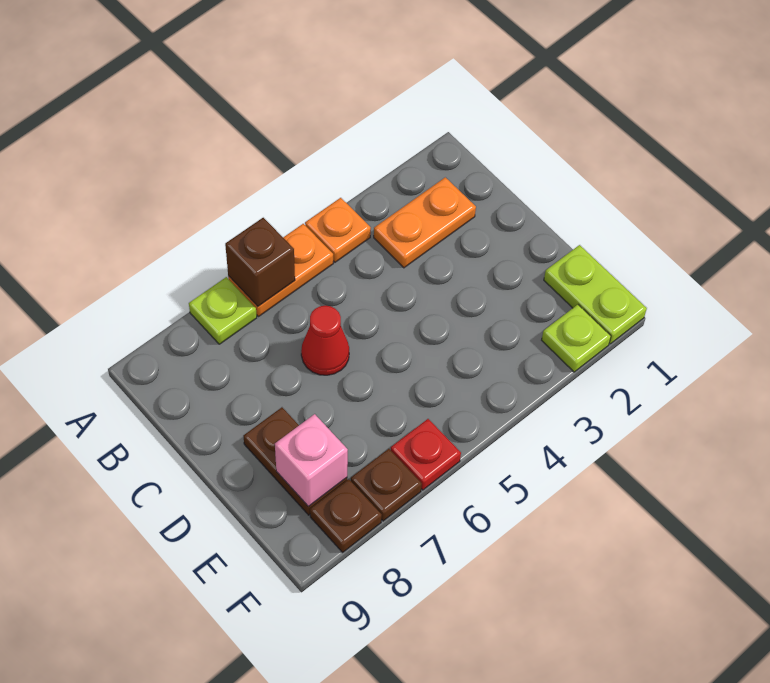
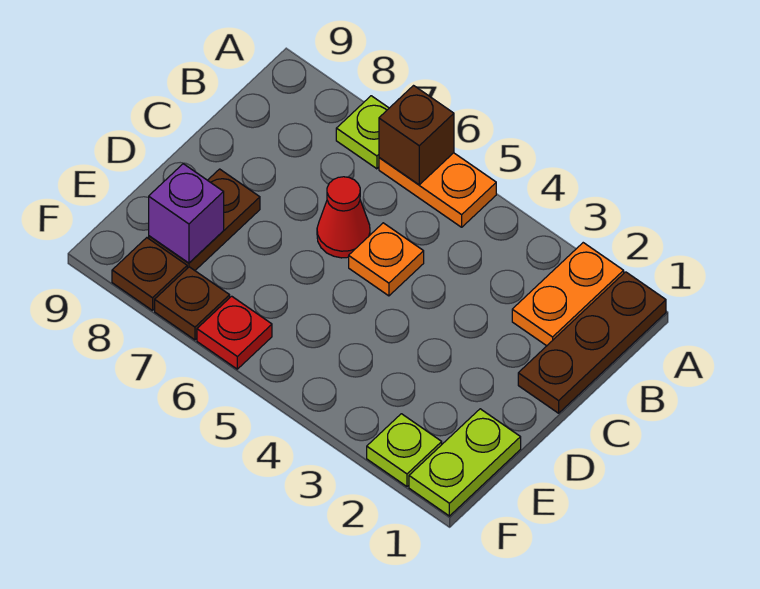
none -> brown 1x3 plate [518,272,666,413]
orange 1x1 plate [305,198,371,262] -> orange 1x1 plate moved to [349,223,424,296]
orange 1x2 plate [374,177,476,268] -> orange 1x2 plate turned to [512,243,624,346]
pink 1x1 brick [275,414,348,507] -> purple 1x1 brick [149,164,224,263]

